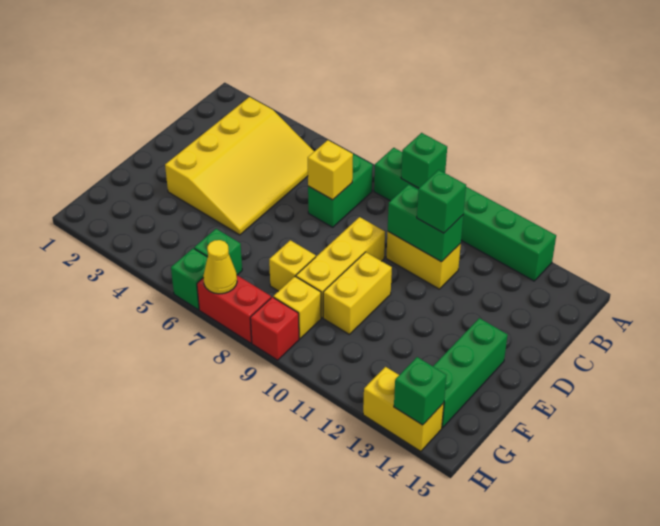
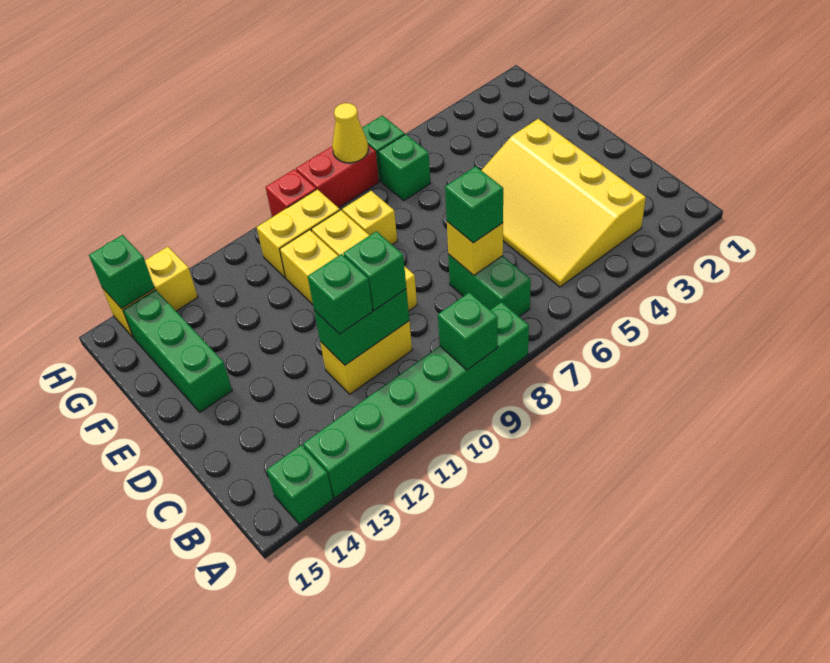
none -> green 1x1 brick [267,445,333,524]
none -> green 1x1 brick [445,166,503,243]
none -> green 1x1 brick [343,231,406,310]
yellow 1x1 brick [273,277,321,339] -> yellow 1x2 brick [257,189,340,278]

